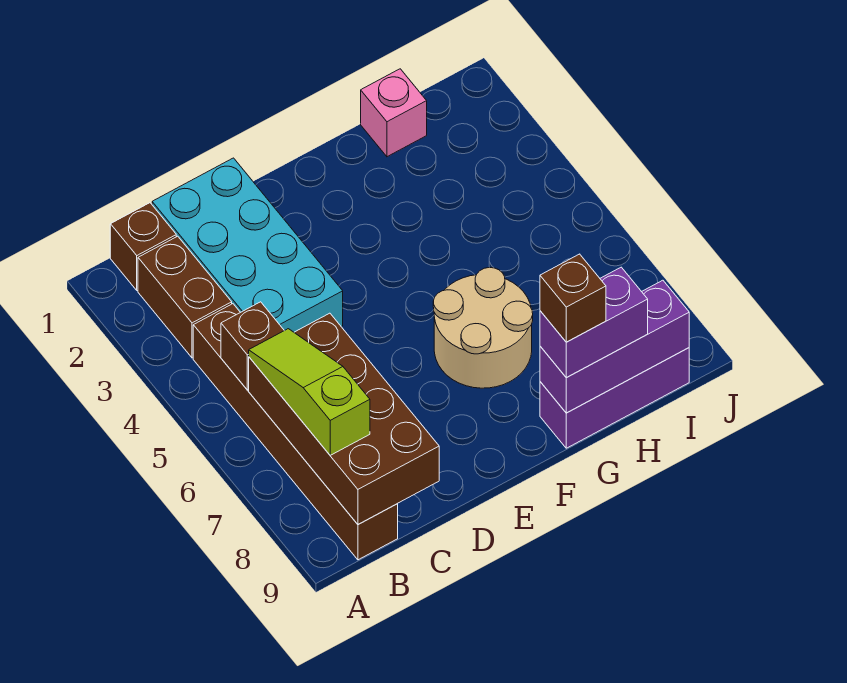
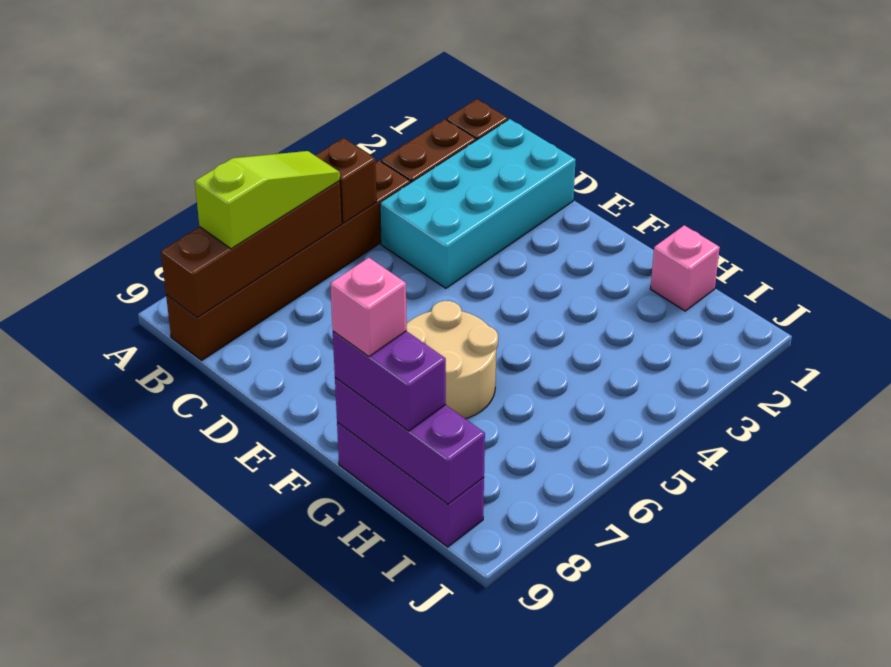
brown 2x4 brick [249,313,439,524] -> brown 1x4 brick [161,181,342,318]
brown 1x1 brick [540,254,606,342] -> pink 1x1 brick [330,258,407,357]

